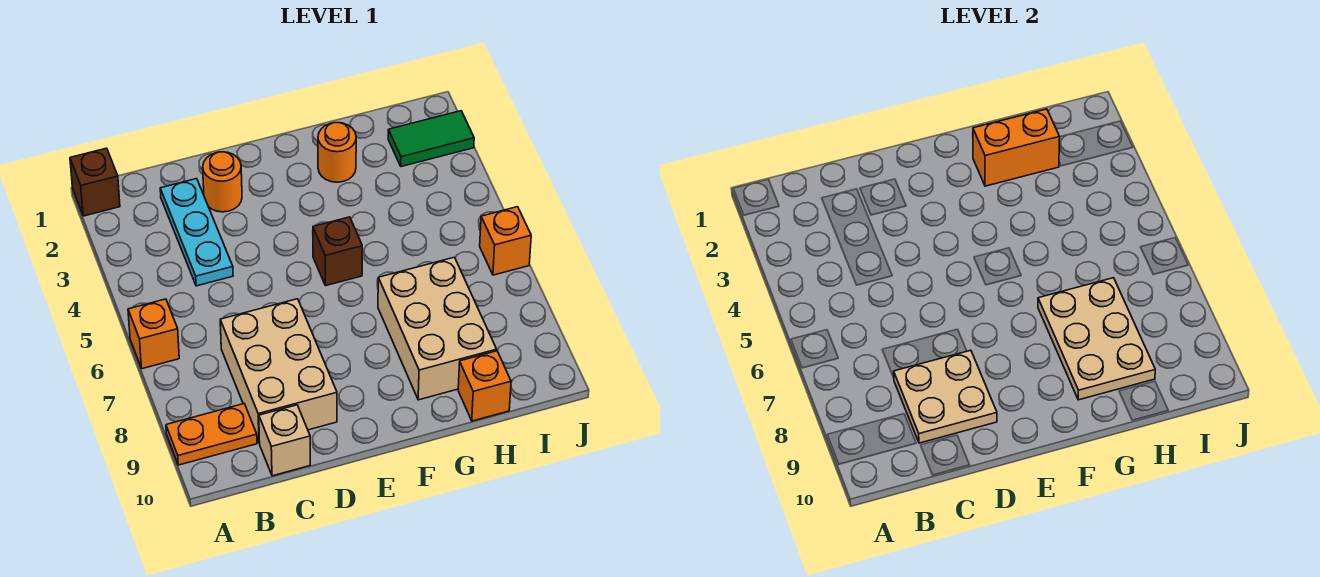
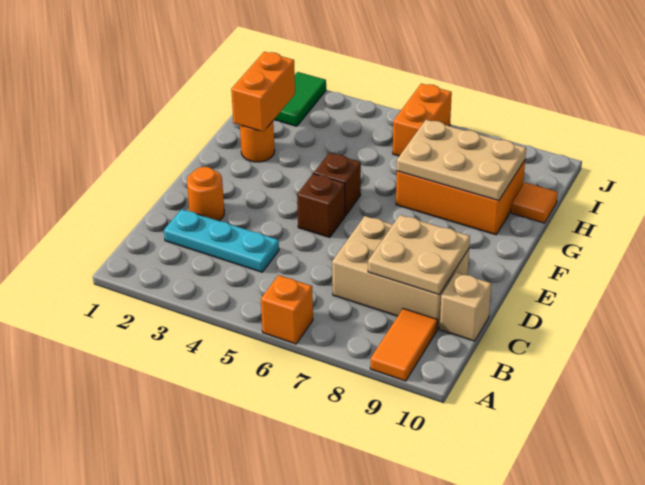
brown 1x1 brick [70,148,120,216] -> brown 1x1 brick moved to [297,174,345,238]
orange 1x2 plate [166,404,257,465] -> orange 1x2 tile [370,309,438,381]
tan 2x3 brick [378,257,497,400] -> orange 2x3 brick [396,160,525,235]
orange 1x1 brick [458,351,511,421] -> orange 1x1 tile [512,183,558,223]
orange 1x1 brick [480,207,531,275] -> orange 1x2 brick [393,84,452,156]

